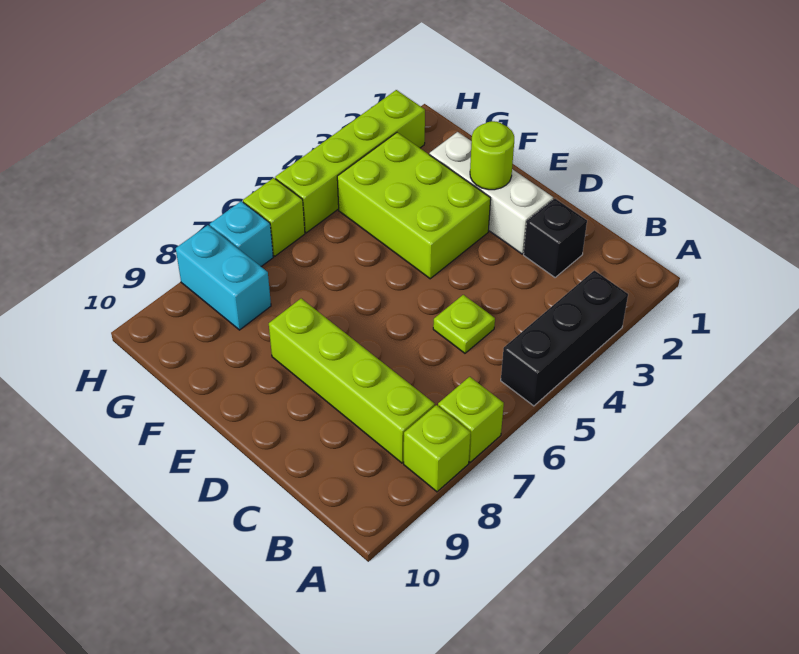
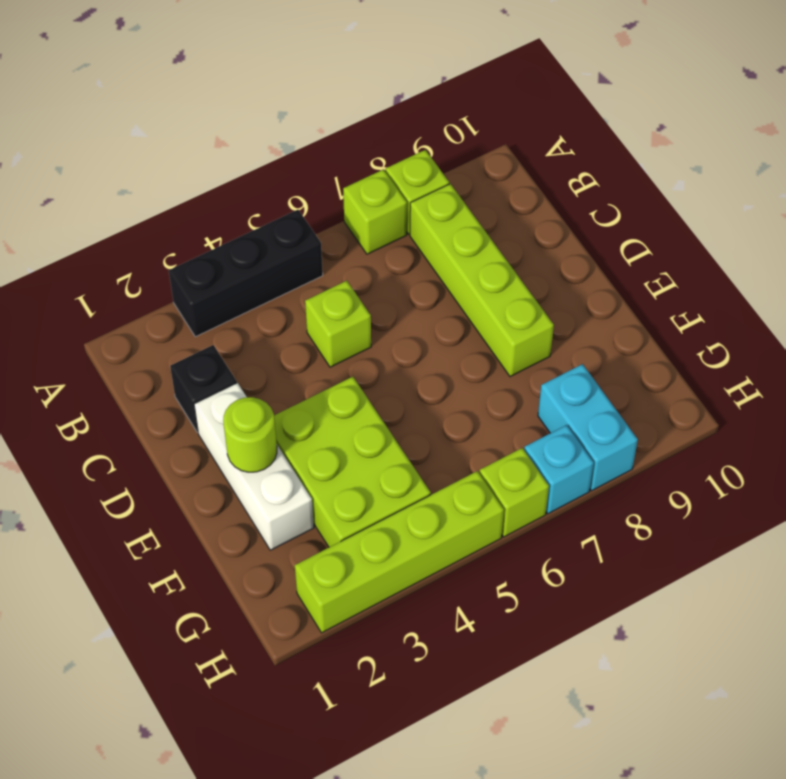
lime 1x1 plate [433,295,495,353] -> lime 1x1 brick [305,281,371,367]

